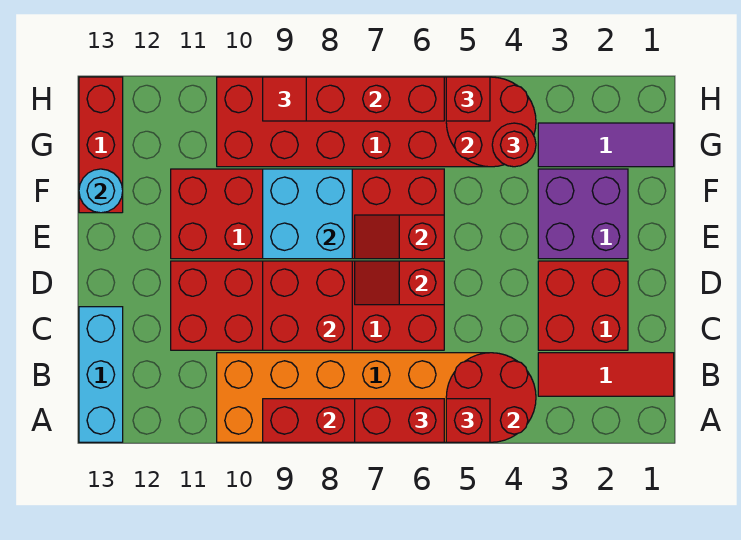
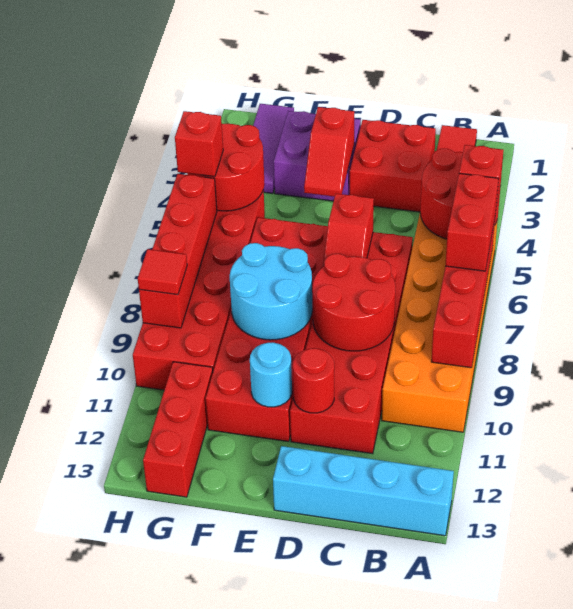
cyan 1x3 brick [79,307,123,442] -> cyan 1x4 brick [273,446,454,536]
red 2x2 brick [263,261,352,350] -> red 2x2 round brick [313,254,395,351]
red 1x2 slope [355,215,444,259] -> red 1x2 slope moved to [304,107,354,197]
cyan 2x2 brick [263,169,352,259] -> cyan 2x2 round brick [230,243,312,340]
red 1x3 brick [79,77,123,213] -> red 1x3 brick turned to [143,362,213,497]
cyan 1x1 round brick [79,169,123,213] -> cyan 1x1 round brick moved to [250,342,292,407]
red 1x1 round brick [492,123,536,167] -> red 1x1 round brick moved to [293,348,334,413]

